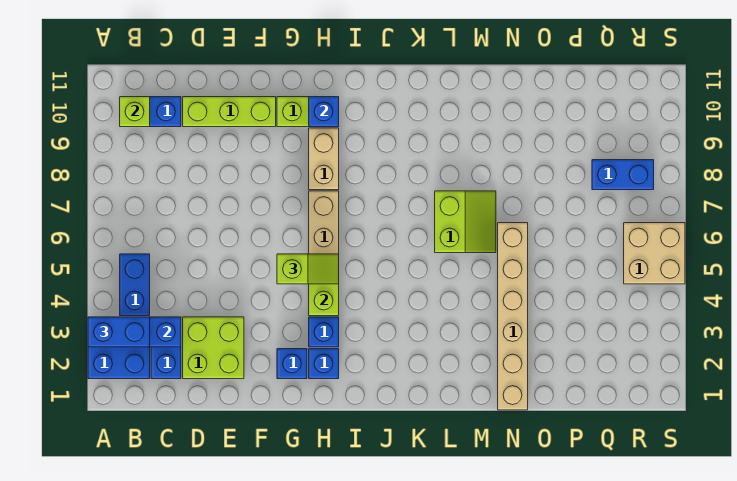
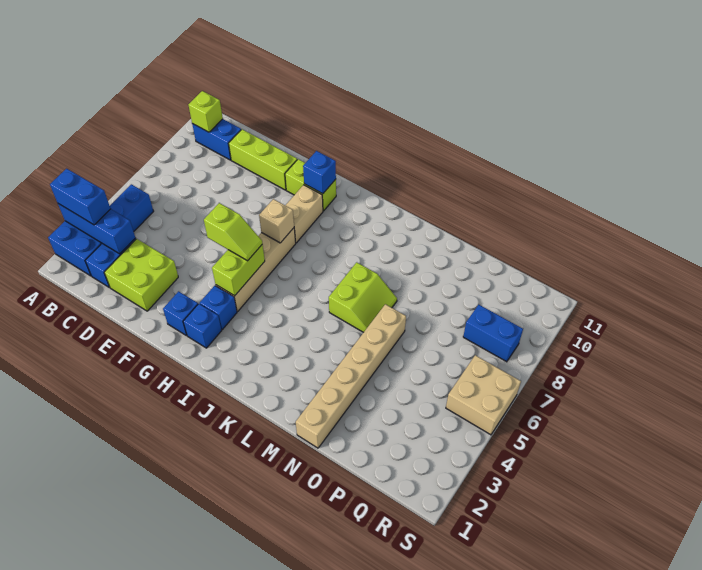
none -> tan 1x1 brick [259,199,294,243]

